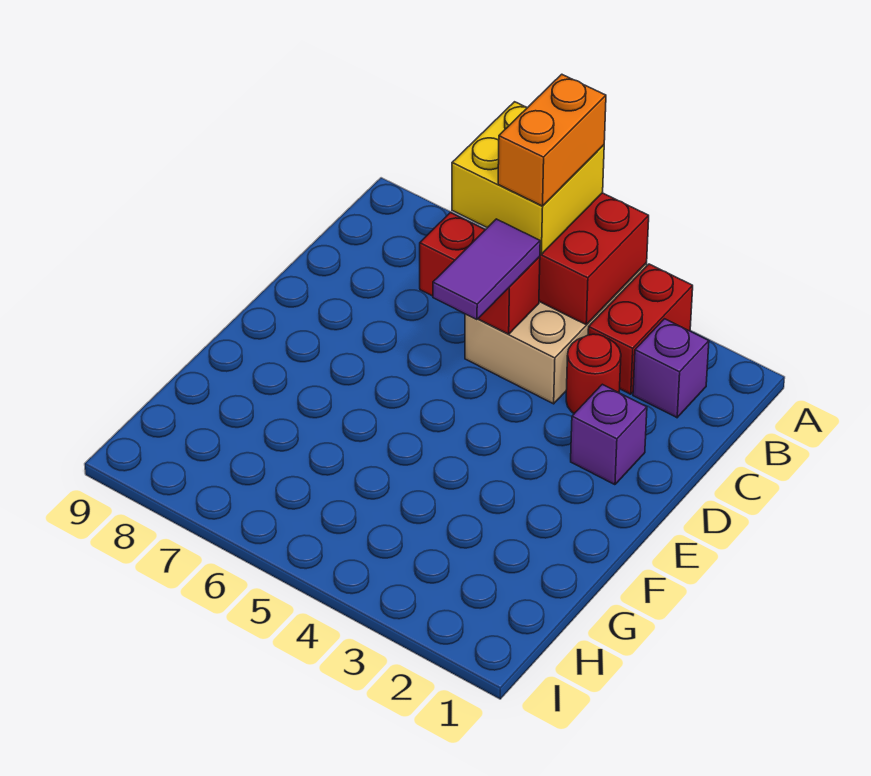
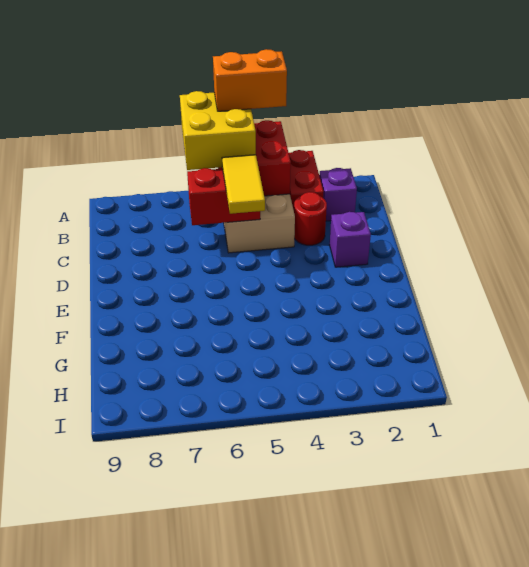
orange 1x2 brick [498,74,606,206] -> orange 1x2 brick turned to [213,49,287,111]
purple 1x2 tile [433,219,540,320] -> yellow 1x2 tile [222,155,265,214]

